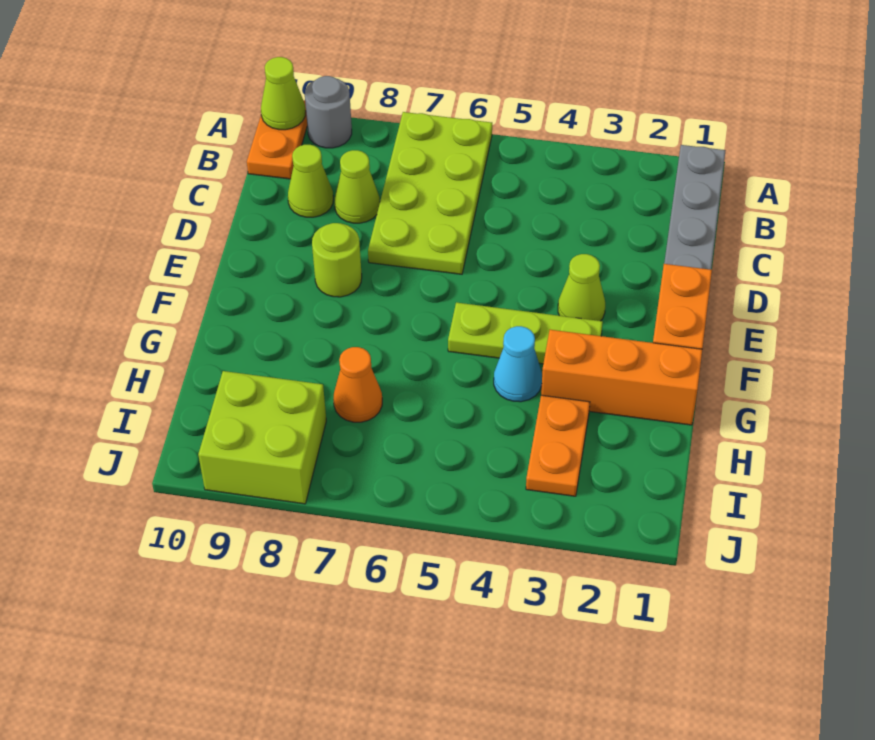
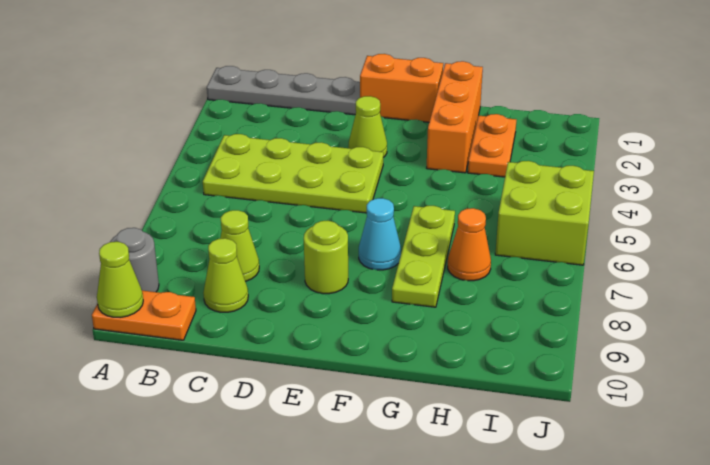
lime 2x4 plate [368,112,492,274] -> lime 2x4 plate moved to [203,134,383,213]
lime 1x3 plate [448,302,603,364] -> lime 1x3 plate moved to [392,206,455,307]
cyan 1x1 cone [494,326,542,402] -> cyan 1x1 cone moved to [359,198,401,270]
orange 1x2 plate [526,395,590,496] -> orange 1x2 plate turned to [468,114,516,177]
lime 2x2 brick [198,371,326,504] -> lime 2x2 brick moved to [495,161,594,265]

